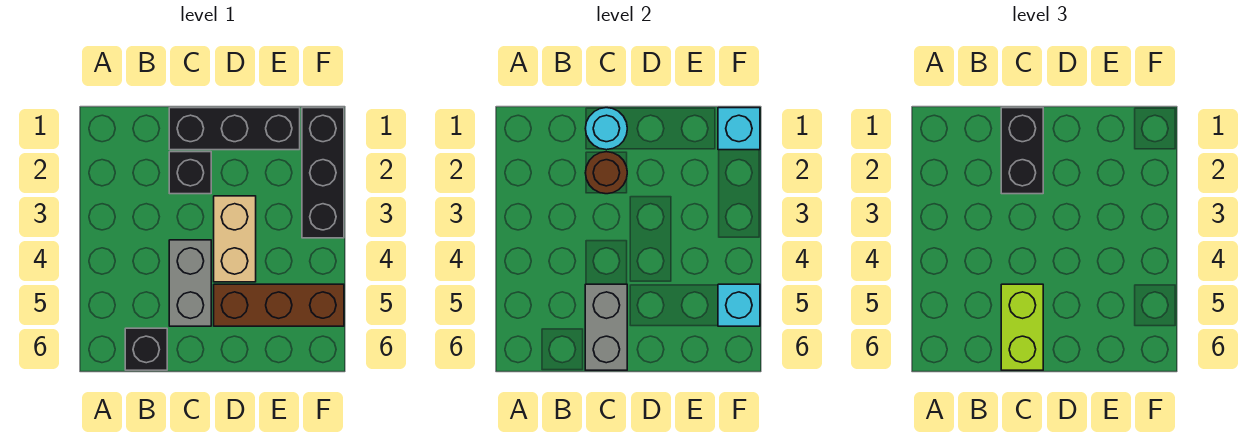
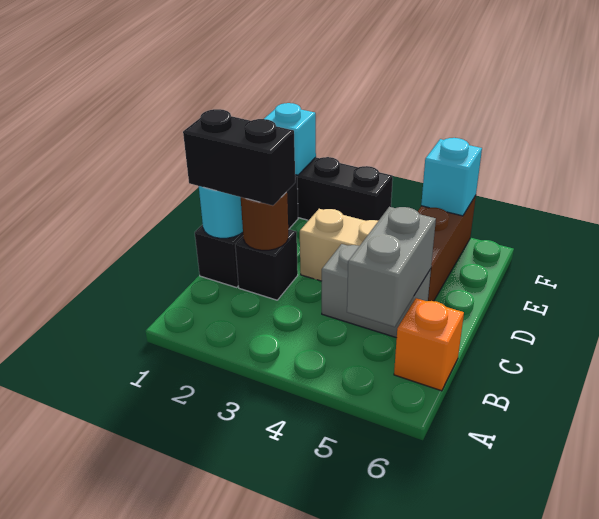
black 1x1 brick [125,328,167,370] -> orange 1x1 brick [394,298,464,391]
grey 1x2 brick [585,284,627,370] -> grey 1x2 brick turned to [347,207,436,327]
lime 1x2 brick [1001,284,1043,370] -> none

